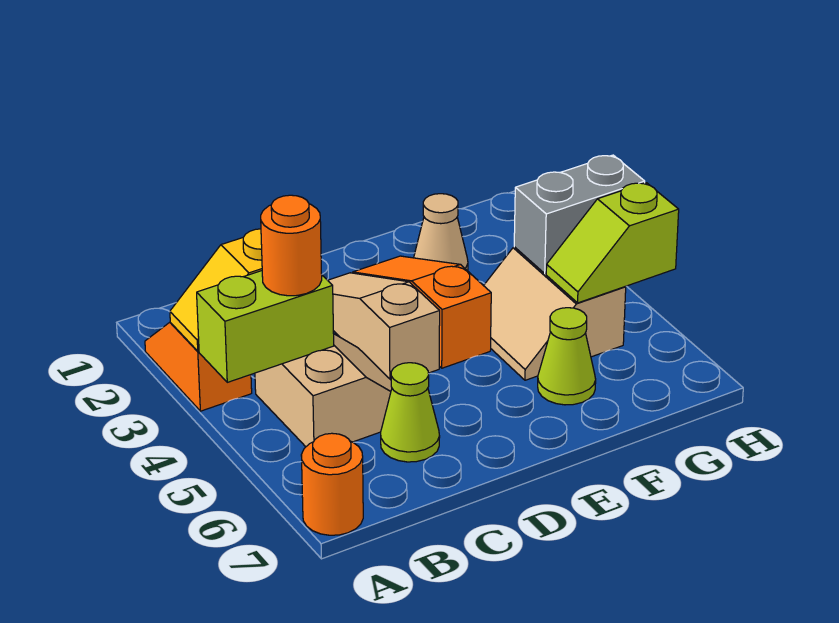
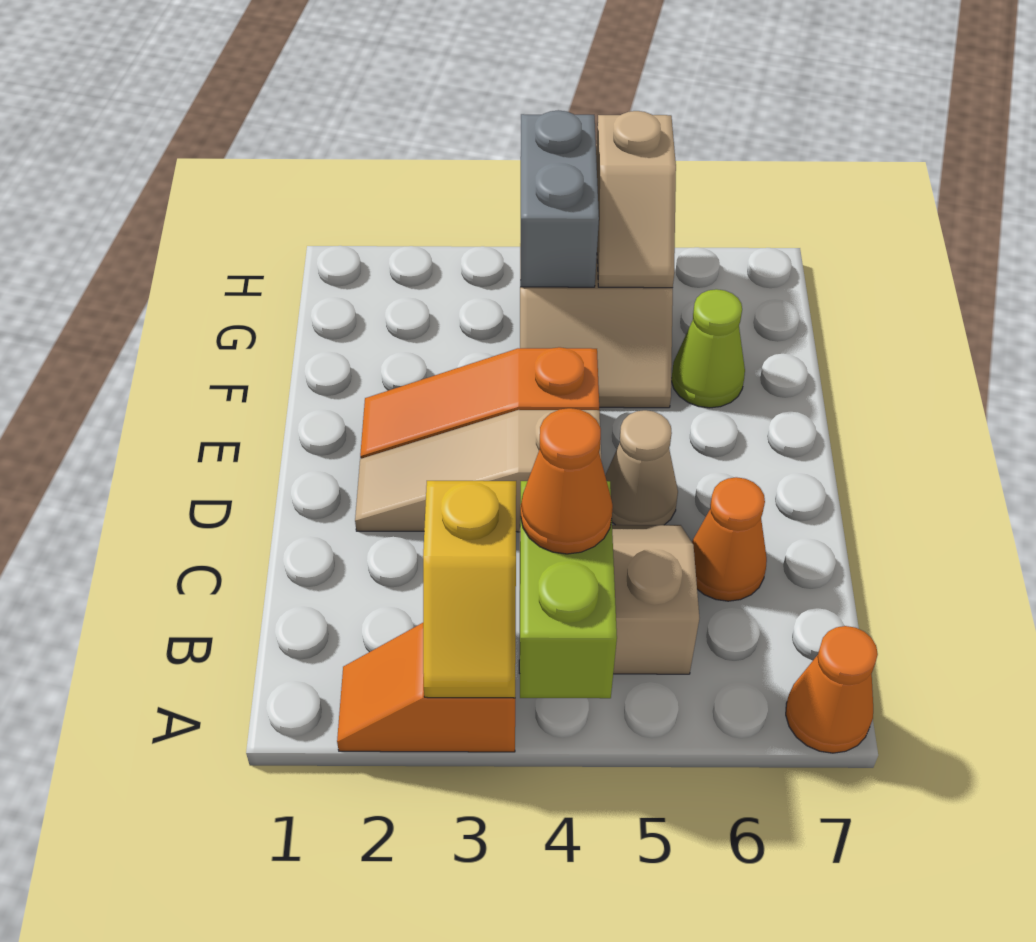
orange 1x1 round brick [301,433,363,535] -> orange 1x1 cone [786,626,878,753]
orange 1x1 round brick [261,195,322,296] -> orange 1x1 cone [521,408,613,554]
lime 1x1 cone [381,363,440,462] -> orange 1x1 cone [692,477,767,601]
tan 1x1 cone [414,194,468,271] -> tan 1x1 cone moved to [605,410,678,525]
lime 1x2 slope [546,183,679,303] -> tan 1x2 slope [596,111,676,288]

